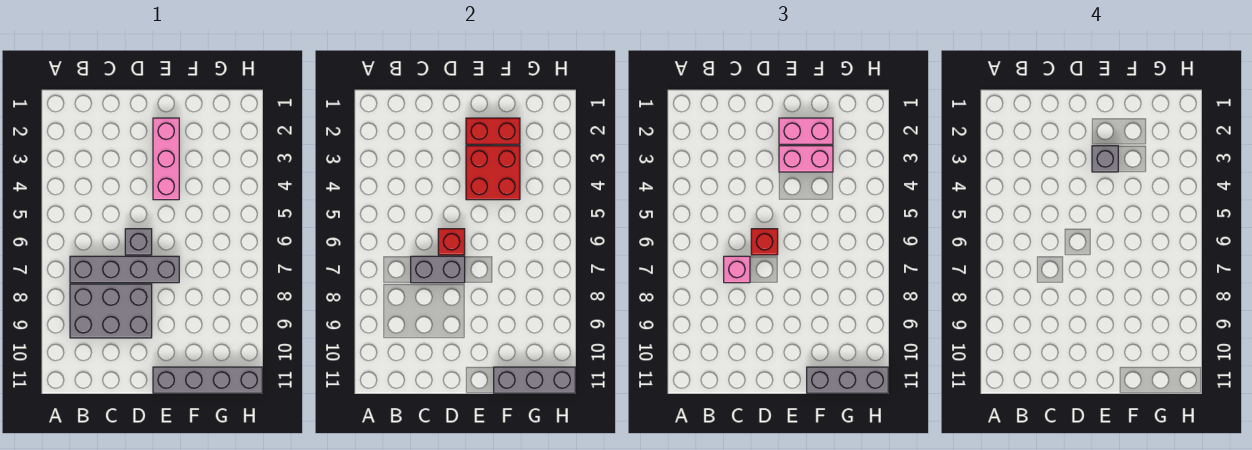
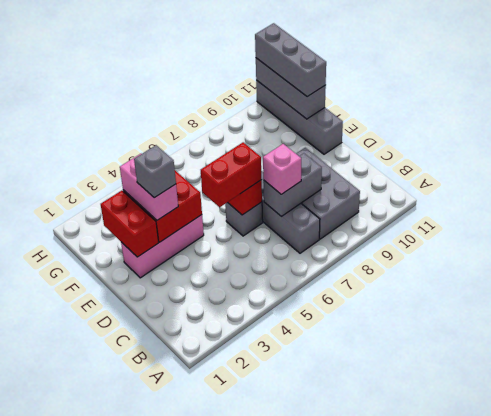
grey 1x2 brick [411,256,465,283] -> grey 1x2 brick turned to [263,153,322,216]
red 1x1 brick [751,229,778,255] -> red 1x2 brick [201,142,261,207]
pink 1x2 brick [779,118,833,144] -> none

